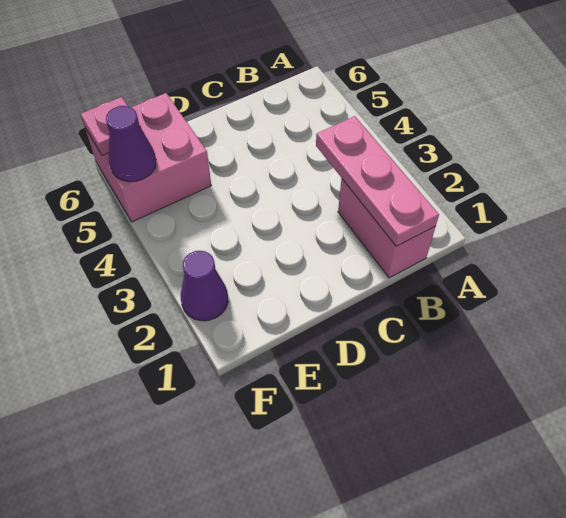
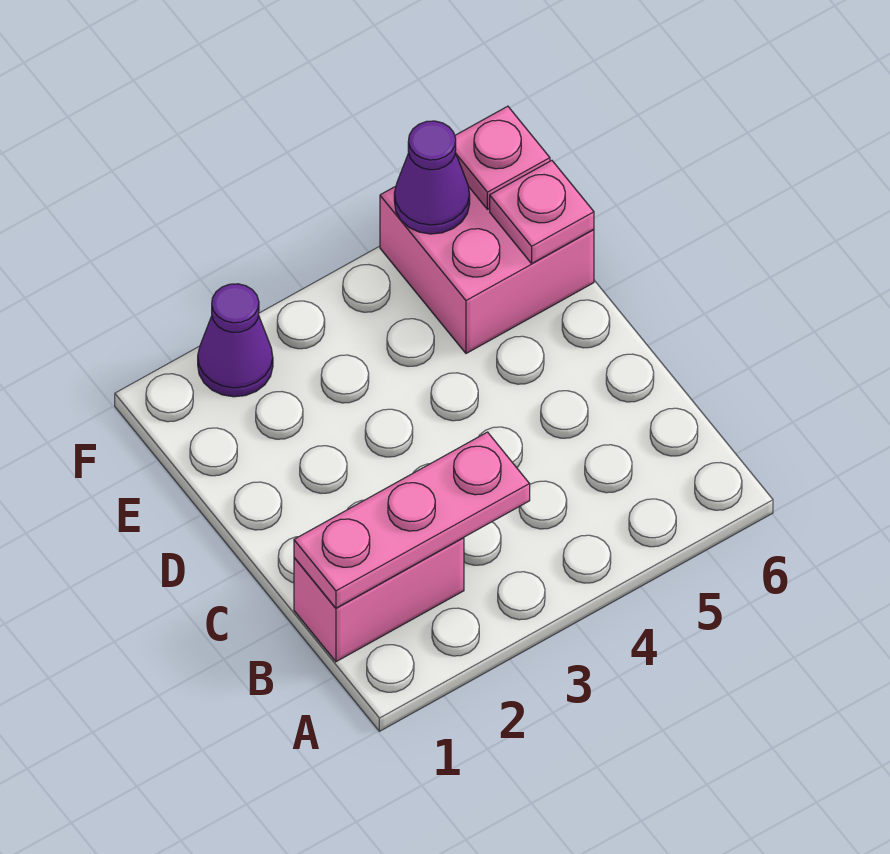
none -> pink 1x1 plate [490,161,594,263]

